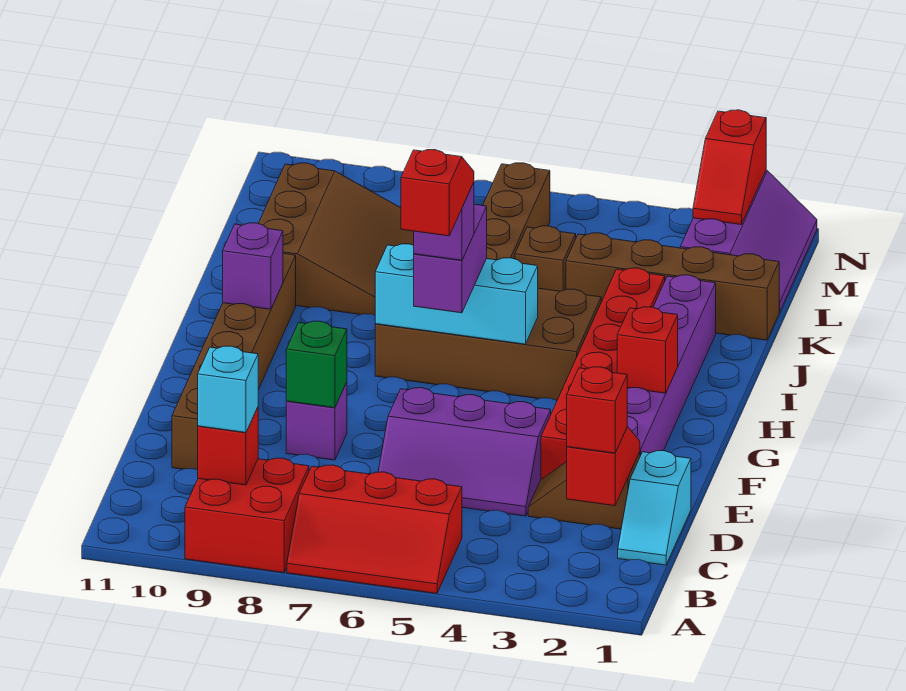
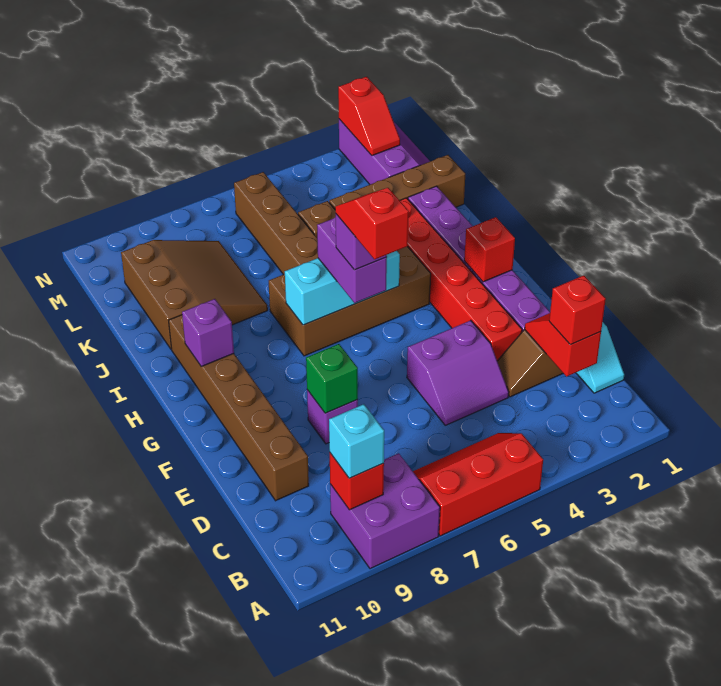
red 2x3 slope [287,465,462,593] -> red 2x3 slope turned to [413,433,543,536]
red 2x2 brick [185,458,309,573] -> purple 2x2 brick [330,453,440,569]
purple 2x3 slope [378,388,551,516] -> purple 2x2 slope [407,320,509,425]

